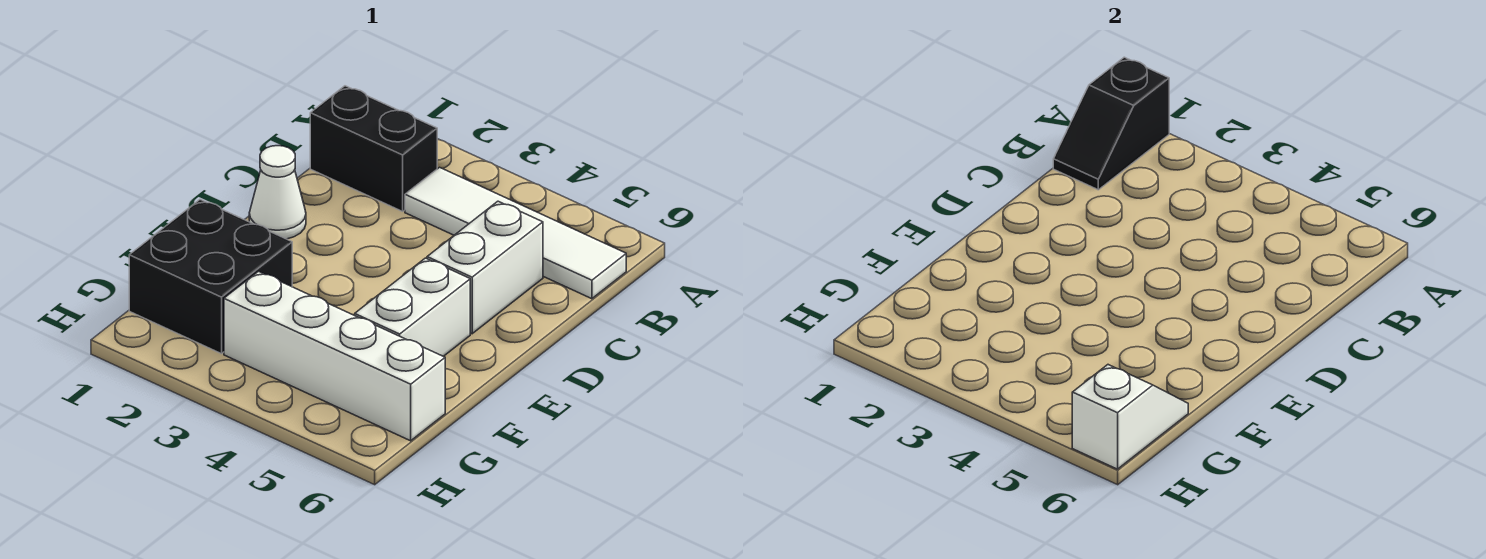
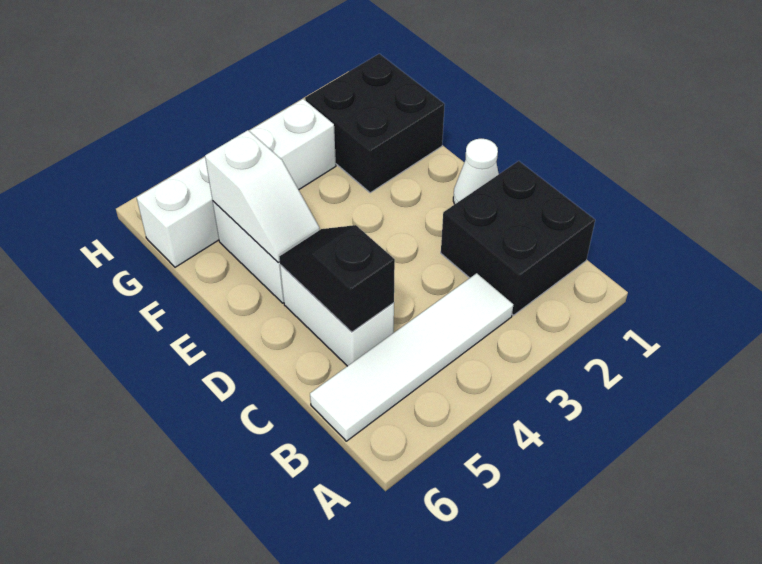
black 1x2 slope [1053,57,1169,190] -> black 1x2 slope moved to [279,225,395,332]
black 1x2 brick [310,86,437,211] -> black 2x2 brick [441,161,595,315]
white 1x2 slope [1072,365,1188,469] -> white 1x2 slope moved to [205,130,320,262]

